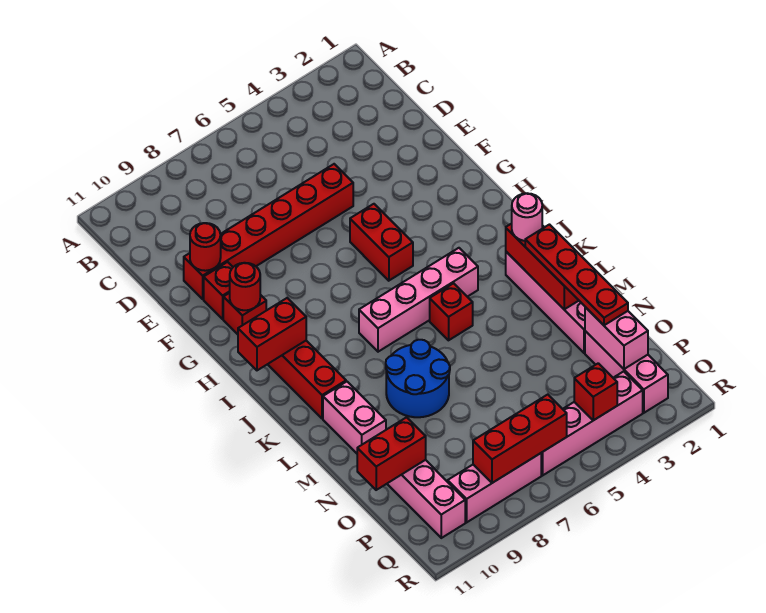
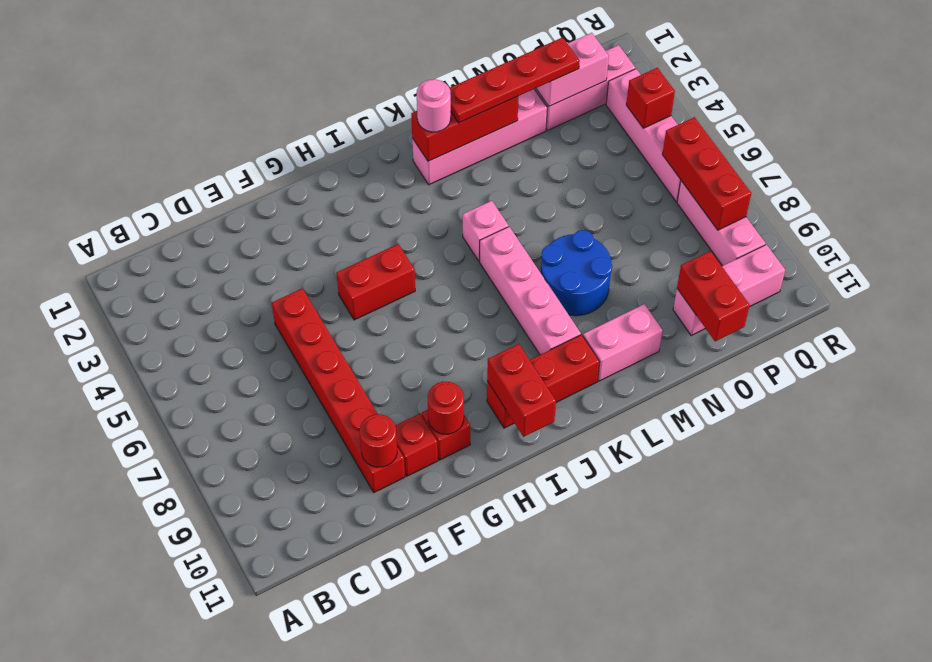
pink 1x4 brick [359,248,478,352] -> pink 1x4 brick moved to [480,227,581,355]
red 1x1 brick [430,283,473,340] -> pink 1x1 brick [463,201,509,261]

